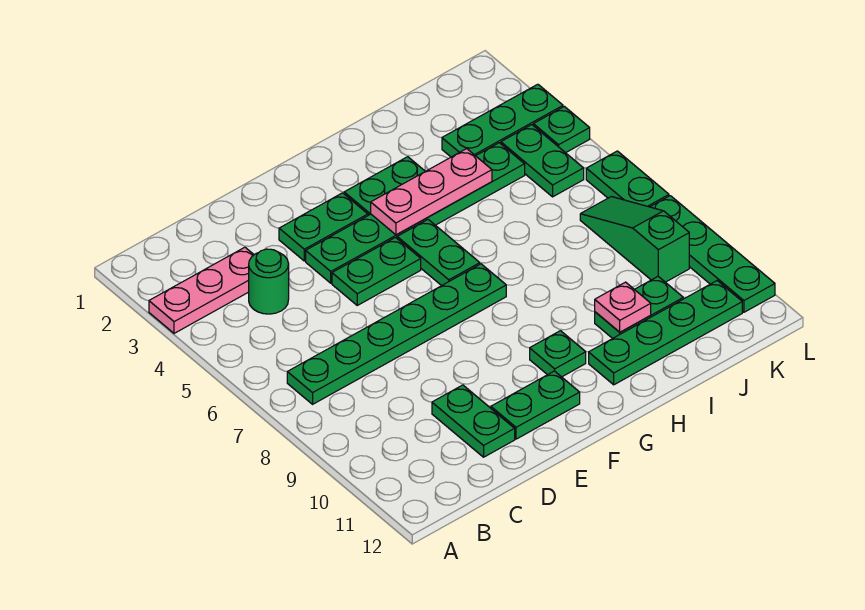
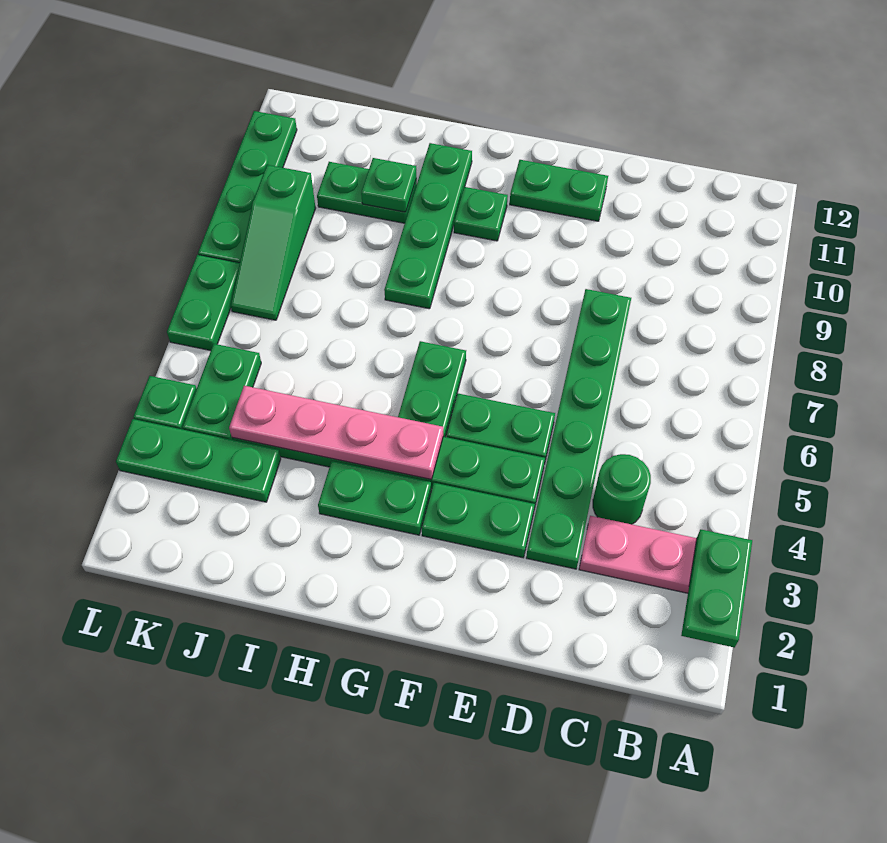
green 1x6 plate [287,264,506,404] -> green 1x6 plate turned to [526,289,631,569]
green 1x2 plate [432,385,515,457] -> green 1x2 plate moved to [681,529,752,648]
pink 1x3 plate [371,149,492,235] -> pink 1x4 plate [229,386,444,479]
green 1x4 plate [589,281,742,385] -> green 1x4 plate turned to [384,143,472,309]
pink 1x1 plate [595,282,651,332] -> green 1x1 plate [361,158,416,212]

